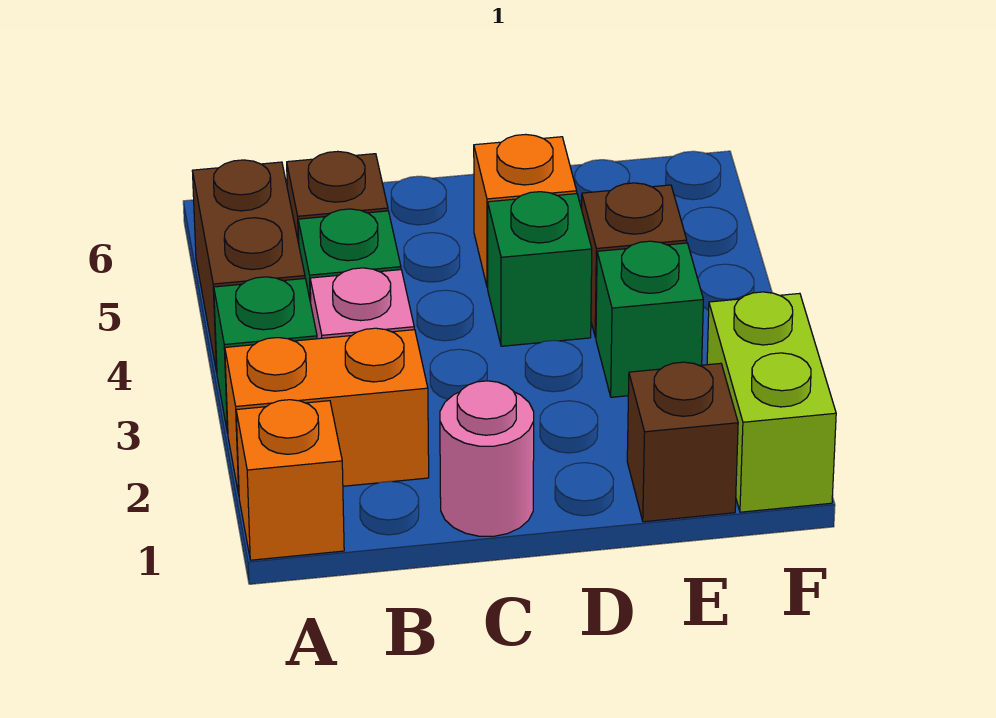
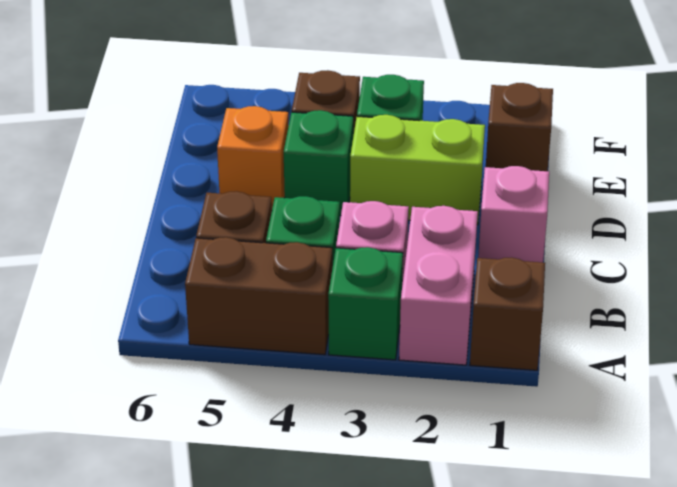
orange 1x1 brick [236,400,344,560] -> brown 1x1 brick [470,257,545,370]
orange 1x2 brick [225,328,429,494] -> pink 1x2 brick [399,206,478,365]
pink 1x1 round brick [440,381,534,536] -> pink 1x1 brick [478,166,549,262]
lime 1x2 brick [707,292,836,512] -> lime 1x2 brick moved to [350,115,485,225]

